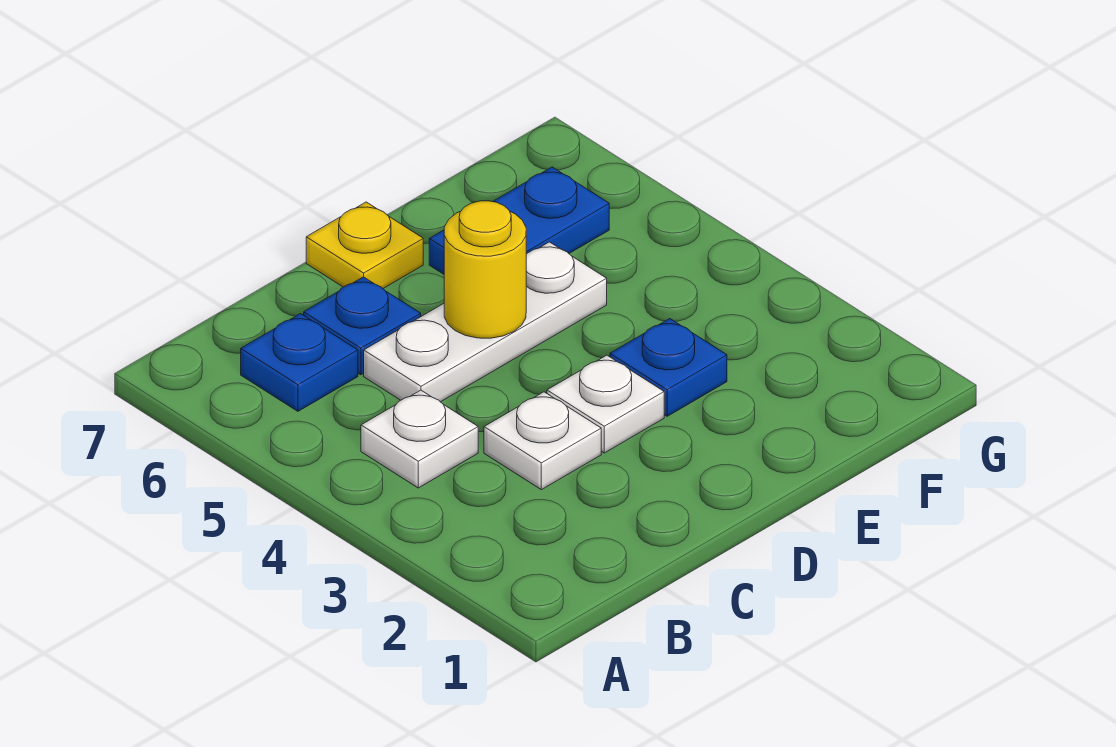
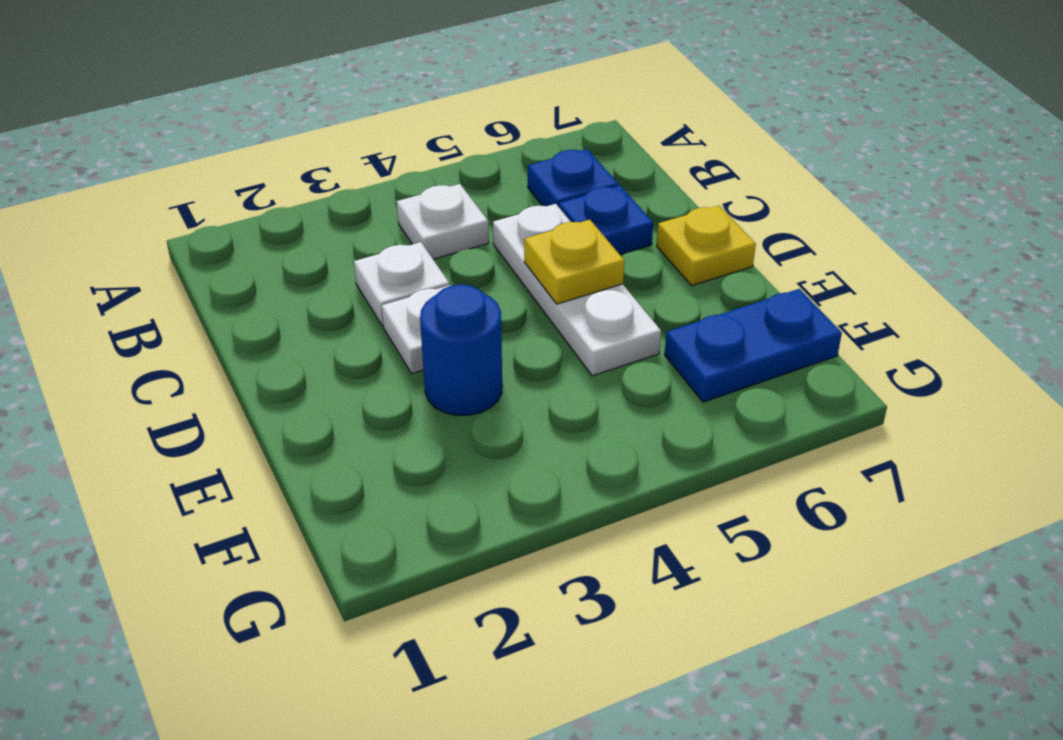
yellow 1x1 round brick [444,201,526,338] -> yellow 1x1 plate [524,220,624,304]
blue 1x1 plate [610,319,727,416] -> blue 1x1 round brick [420,284,502,415]
blue 1x2 plate [429,167,609,274] -> blue 1x2 plate turned to [665,289,842,402]

